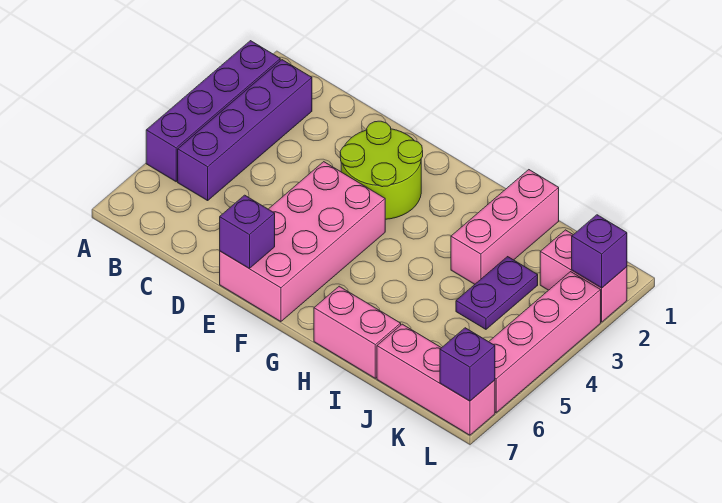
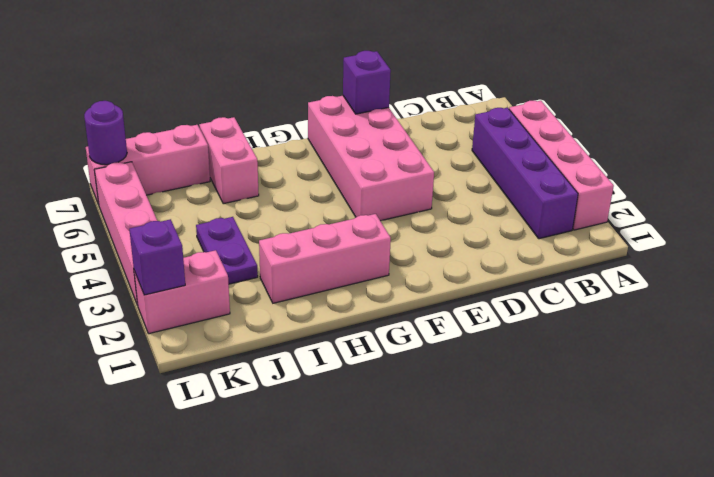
purple 1x4 brick [146,41,280,182] -> pink 1x4 brick [509,101,614,230]
lime 2x2 round brick [340,121,423,219] -> none
pink 1x2 brick [314,286,401,378] -> pink 1x2 brick turned to [199,117,259,204]
pink 1x3 brick [451,170,559,284] -> pink 1x3 brick turned to [259,214,391,303]
purple 1x1 brick [440,328,495,401] -> purple 1x1 round brick [84,101,127,165]

